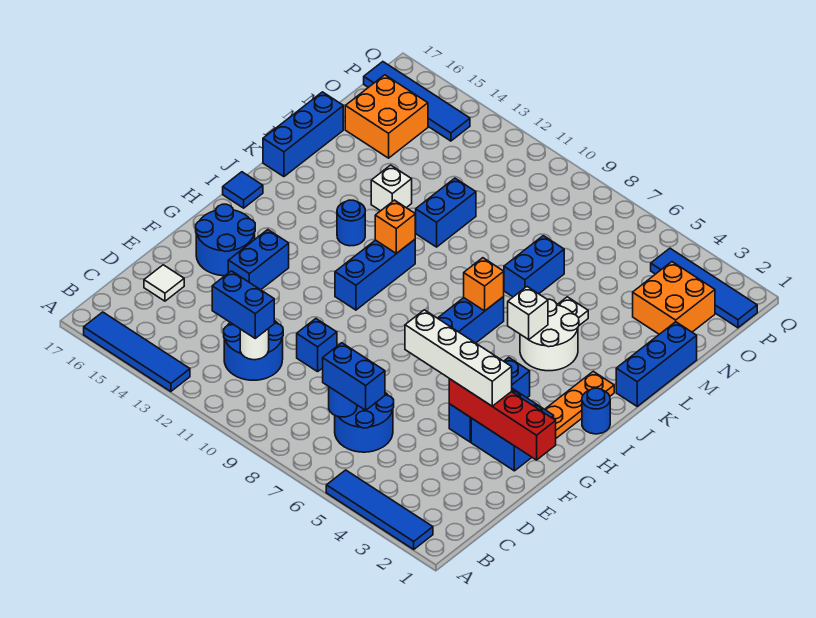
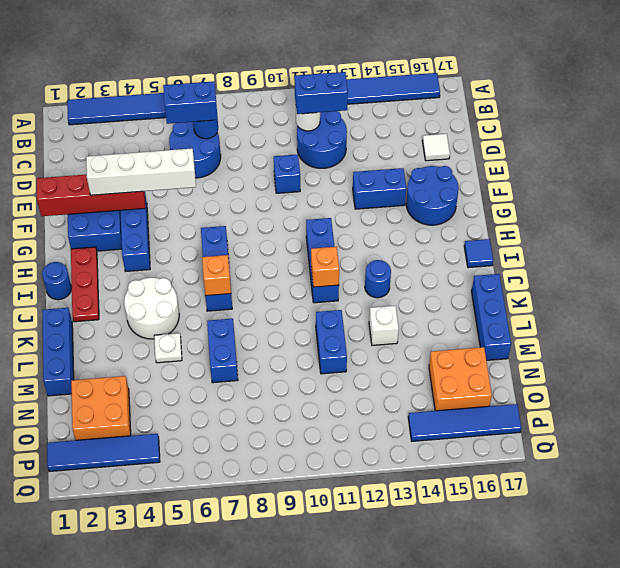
blue 1x2 brick [228,230,289,290] -> blue 1x2 brick turned to [353,168,406,209]
orange 1x3 plate [545,371,614,438] -> red 1x3 plate [71,247,99,322]
white 1x1 brick [508,287,548,340] -> none

